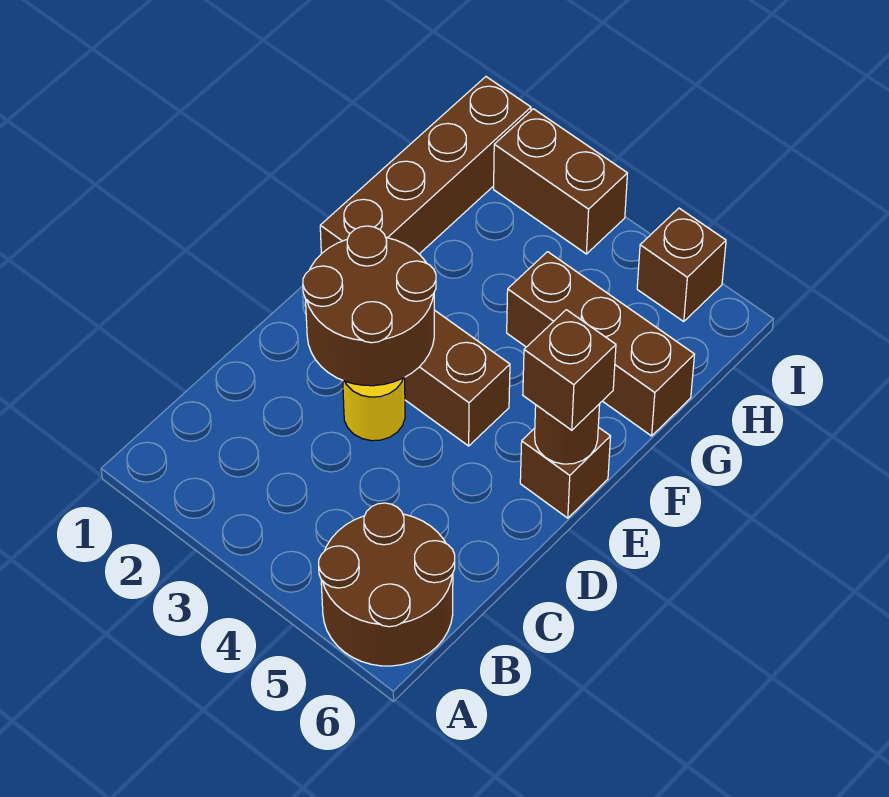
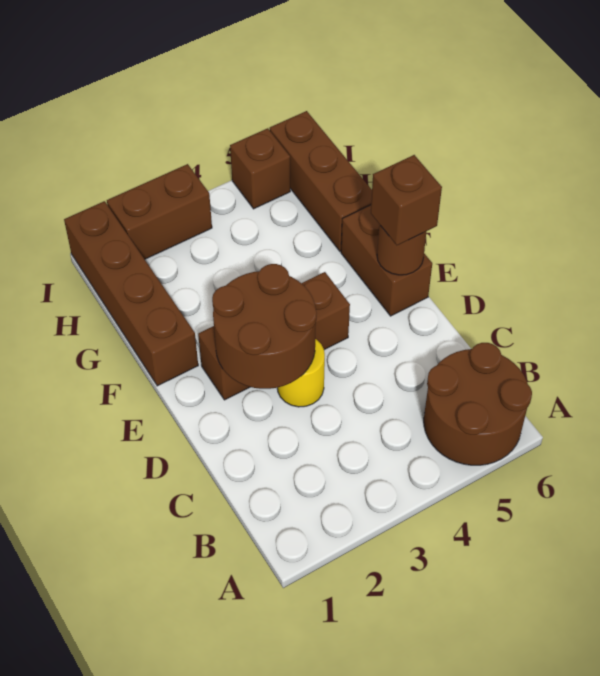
brown 1x1 brick [520,427,611,518] -> brown 1x2 brick [341,205,432,316]
brown 1x3 brick [507,252,695,436] -> brown 1x3 brick turned to [270,111,372,251]

